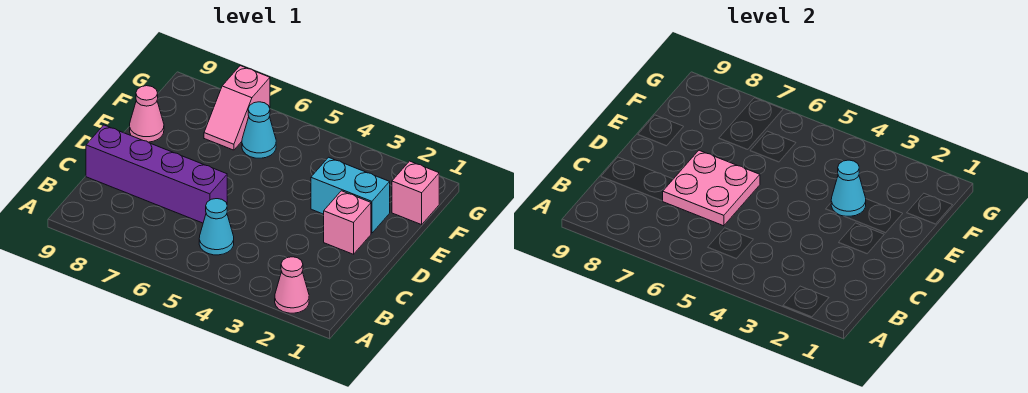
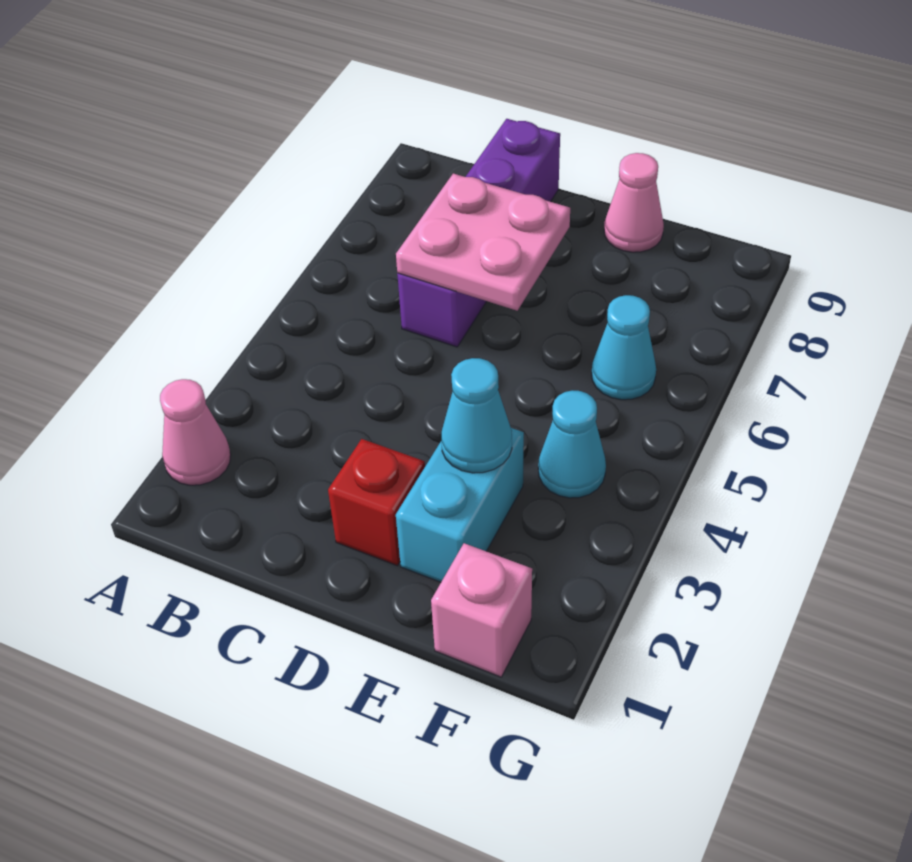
cyan 1x1 cone [199,199,234,255] -> cyan 1x1 cone moved to [538,390,606,498]
pink 1x1 brick [324,191,371,254] -> red 1x1 brick [328,439,425,566]
pink 1x2 slope [204,66,270,150] -> none

